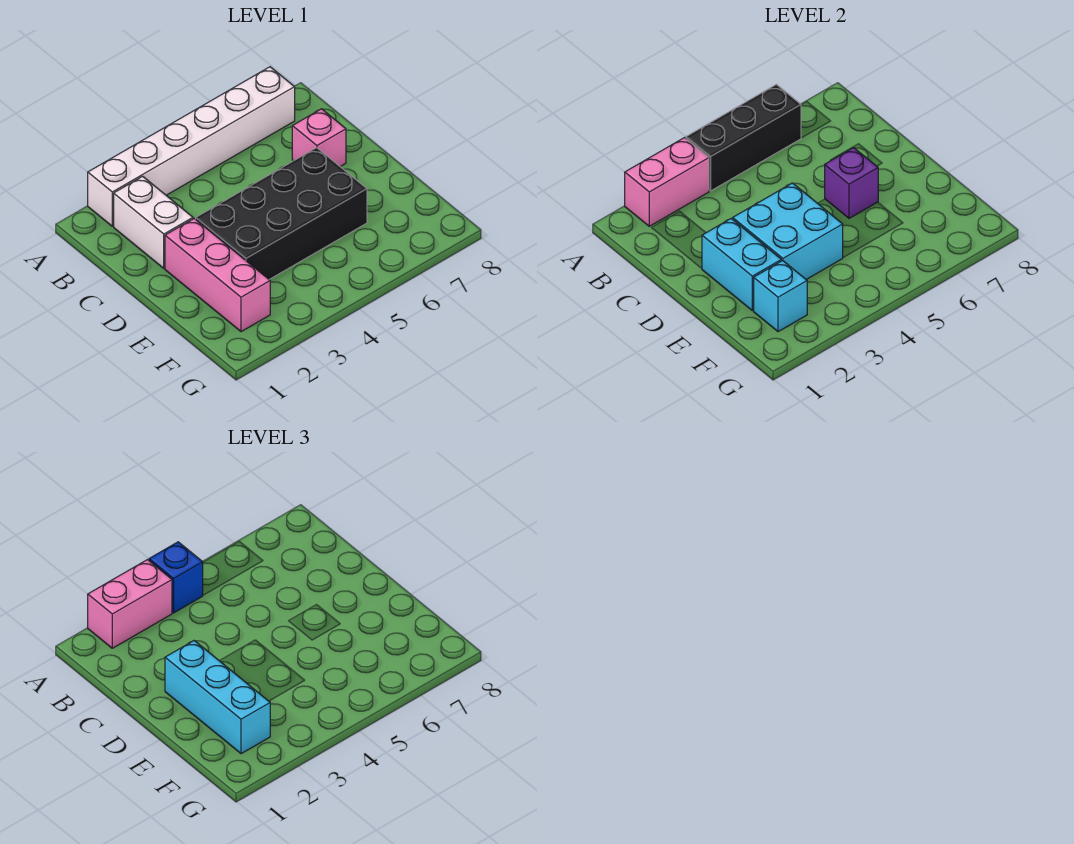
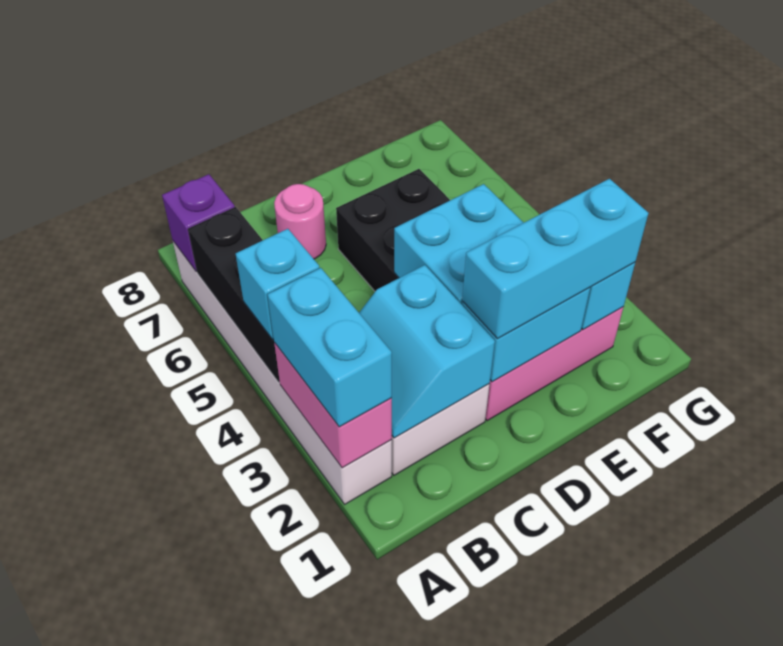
pink 1x2 brick [88,560,172,648] -> cyan 1x2 brick [268,268,392,427]
blue 1x1 brick [149,542,203,613] -> cyan 1x1 brick [236,229,319,339]
none -> cyan 2x2 slope [359,265,495,438]
pink 1x1 brick [292,109,346,167] -> pink 1x1 round brick [274,184,326,259]
purple 1x1 brick [825,148,878,218] -> purple 1x1 brick moved to [162,174,235,271]

